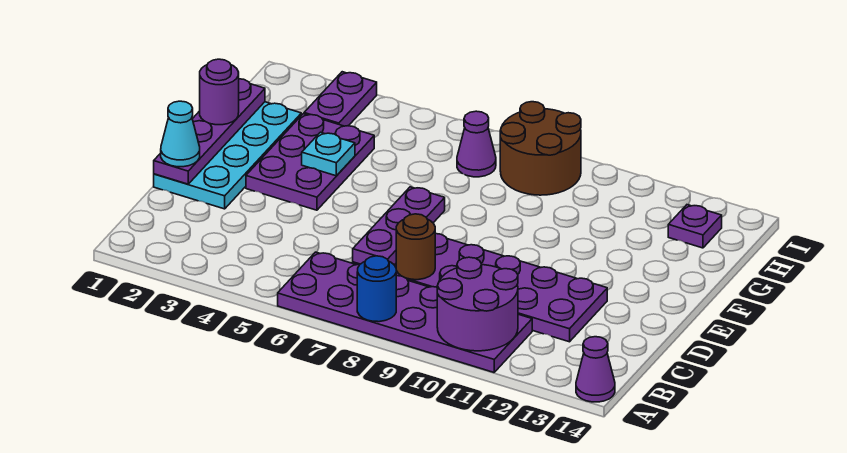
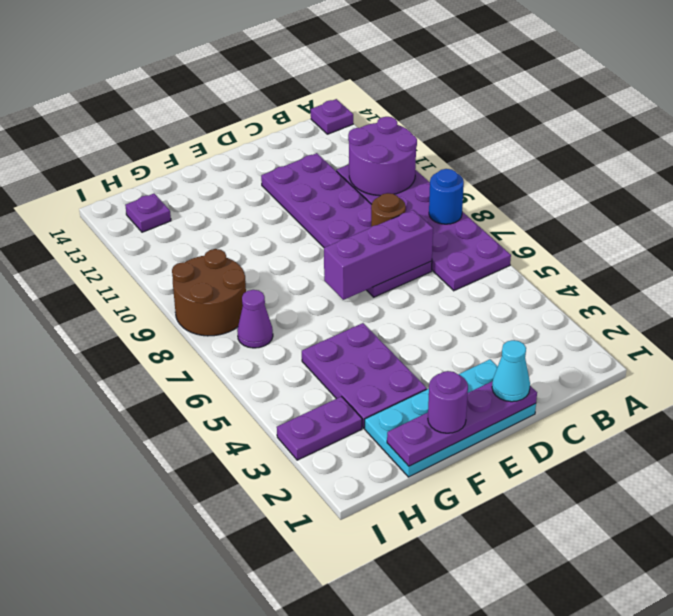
purple 1x1 cone [576,337,615,402] -> purple 1x1 plate [311,99,353,134]
purple 1x3 plate [353,187,445,265] -> purple 1x3 brick [324,210,433,300]
purple 2x3 plate [246,114,374,210] -> purple 2x3 plate turned to [302,323,427,428]
cyan 1x1 plate [302,132,355,176] -> none

